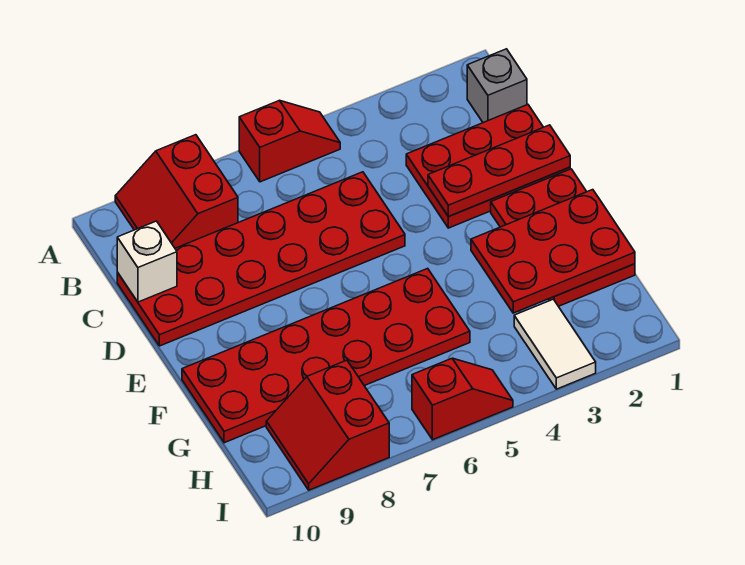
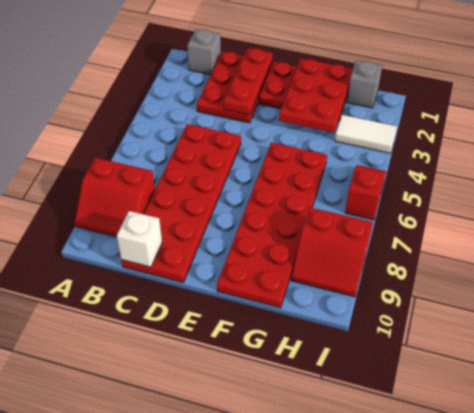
red 1x2 slope [239,100,340,182] -> none
none -> grey 1x1 brick [347,61,382,108]

